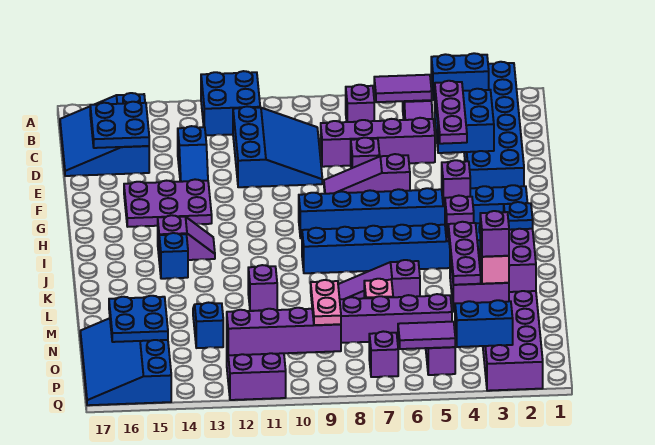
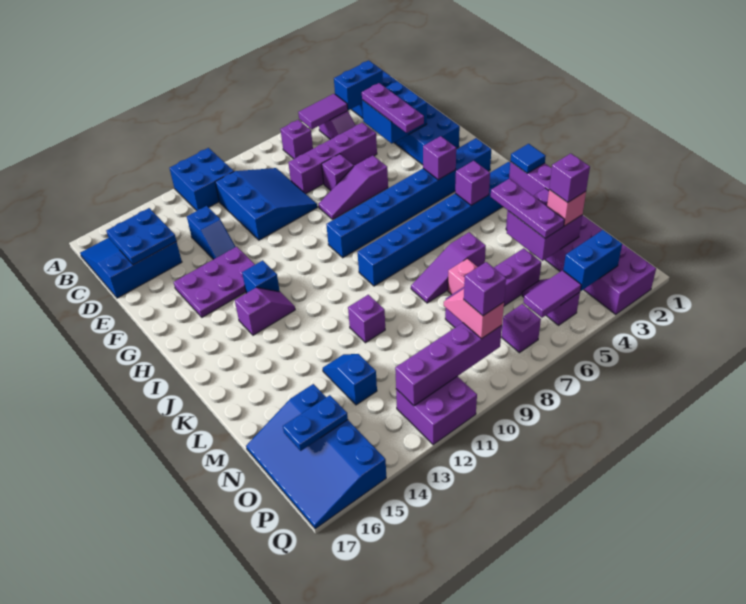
blue 3x3 slope [60,93,149,176] -> blue 3x3 slope turned to [80,238,182,298]
blue 1x1 brick [159,233,188,279] -> blue 1x1 brick moved to [242,260,280,293]
blue 1x1 plate [504,202,533,230] -> blue 1x1 tile [511,144,546,173]
blue 2x2 plate [109,296,168,342] -> blue 1x2 plate [283,395,348,451]
pink 1x2 plate [311,280,341,325] -> pink 1x2 slope [444,289,504,339]
none -> purple 1x1 brick [464,262,506,316]

